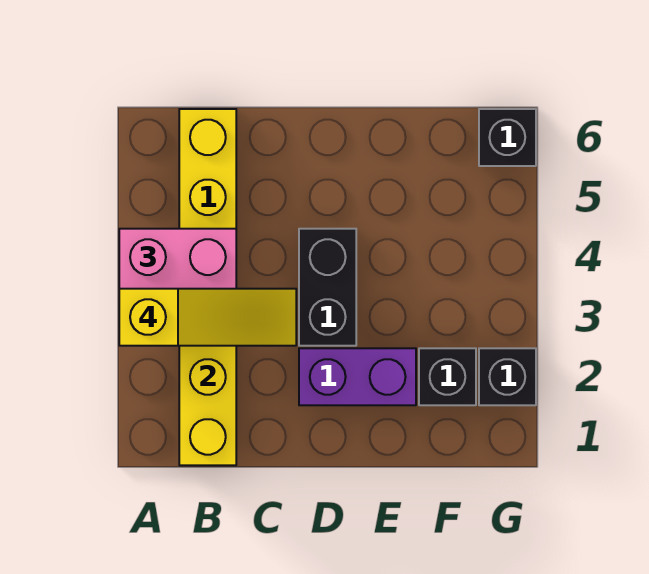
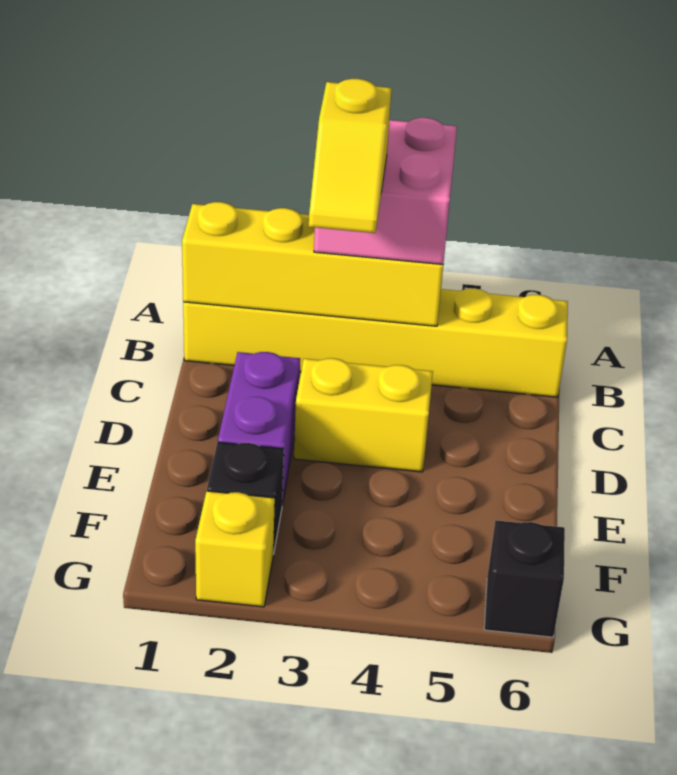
yellow 1x3 slope [119,289,296,346] -> yellow 1x2 slope [309,79,391,233]
black 1x2 brick [299,229,356,346] -> yellow 1x2 brick [294,358,433,472]
black 1x1 brick [479,348,536,405] -> yellow 1x1 brick [195,491,275,607]

